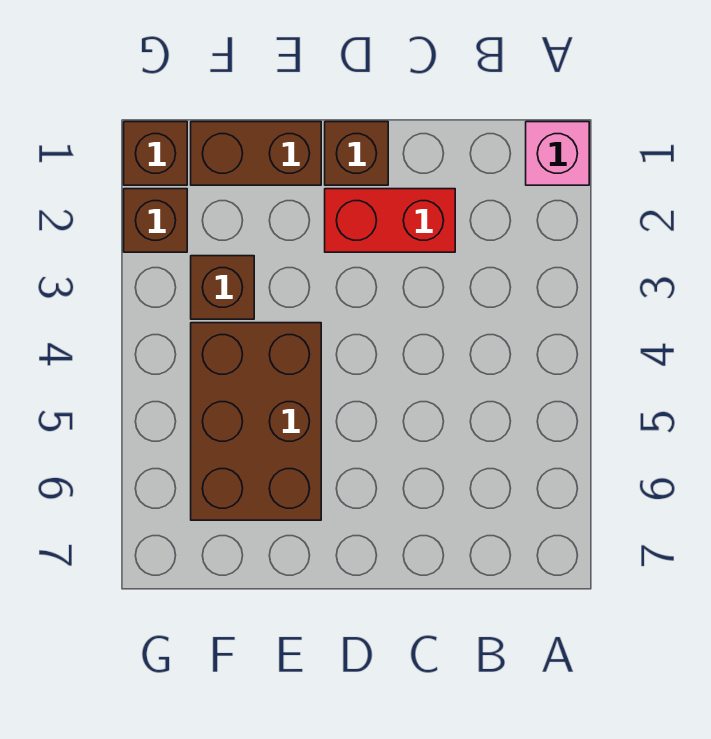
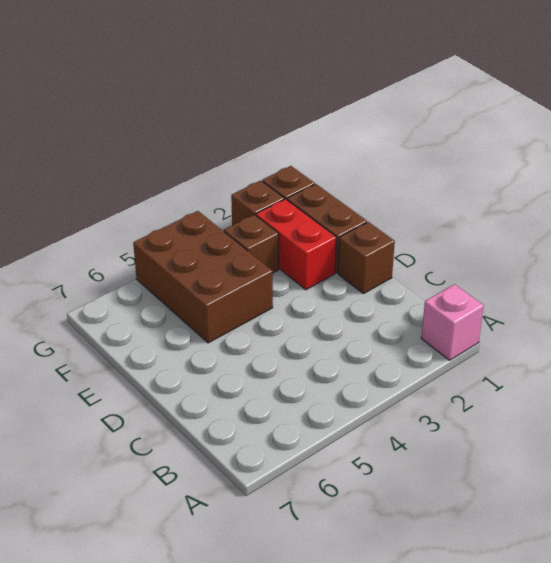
red 1x2 brick [325,189,455,252] -> red 1x2 brick moved to [256,199,336,290]
brown 2x3 brick [191,323,321,520] -> brown 2x3 brick turned to [133,211,273,343]

